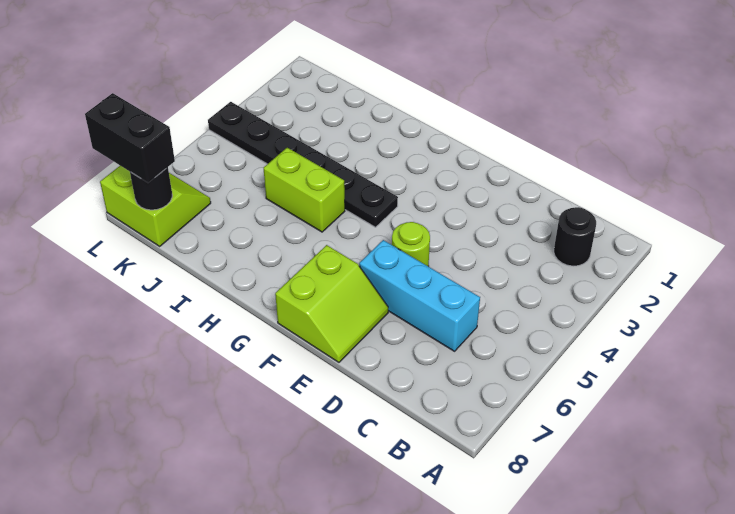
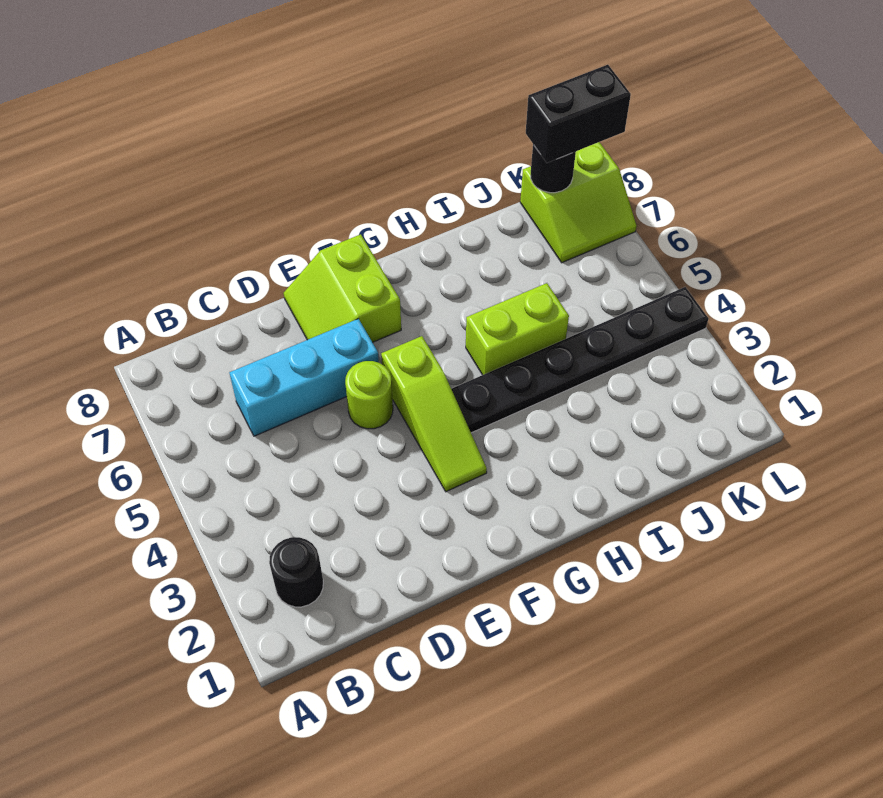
none -> lime 1x3 slope [381,336,487,492]

